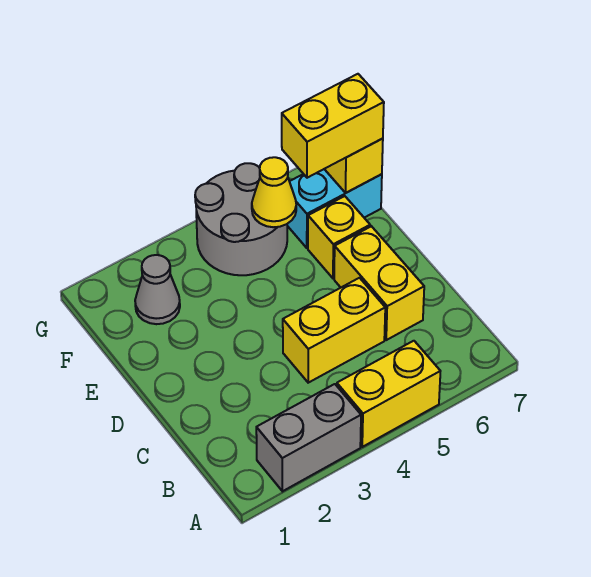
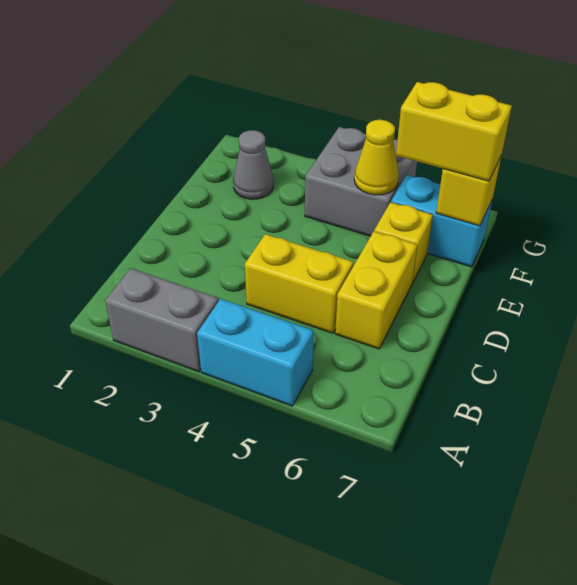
yellow 1x2 brick [337,341,440,447] -> cyan 1x2 brick [197,299,314,406]
grey 2x2 round brick [195,163,287,275] -> grey 2x2 brick [305,127,417,236]

